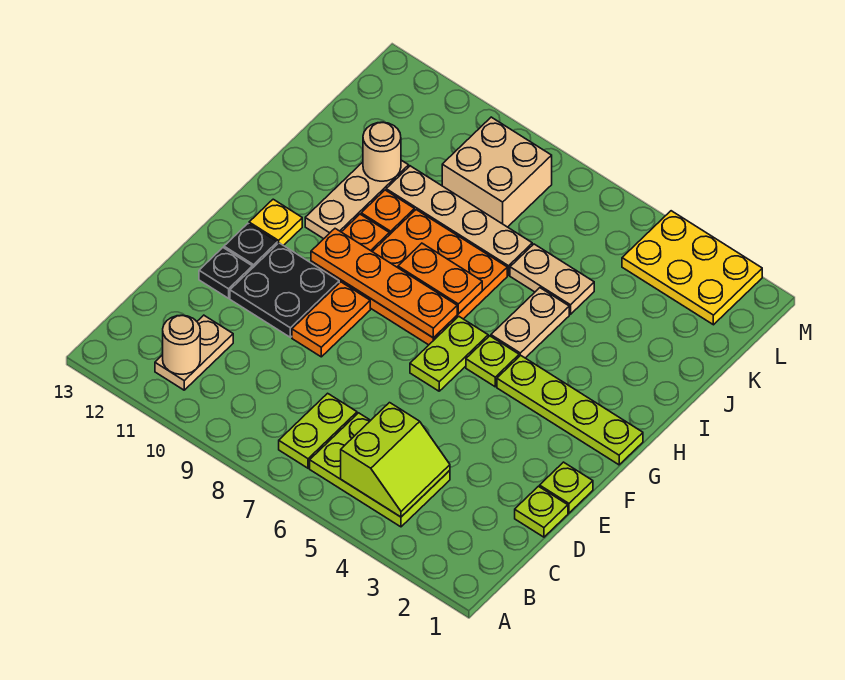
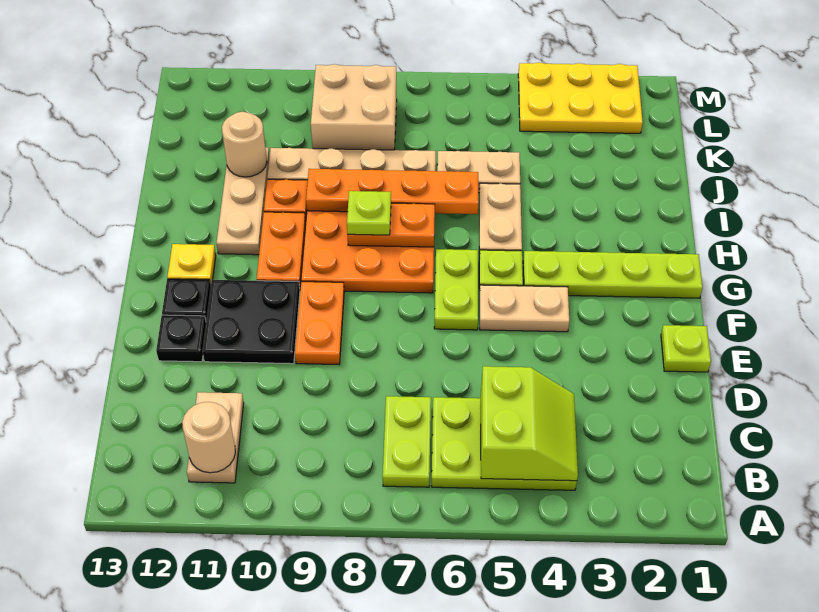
lime 1x1 plate [515,486,568,537] -> lime 1x1 plate moved to [347,191,391,235]
none -> tan 1x2 plate [480,285,569,332]
orange 1x4 plate [311,229,457,338] -> orange 1x4 plate moved to [306,169,478,214]

